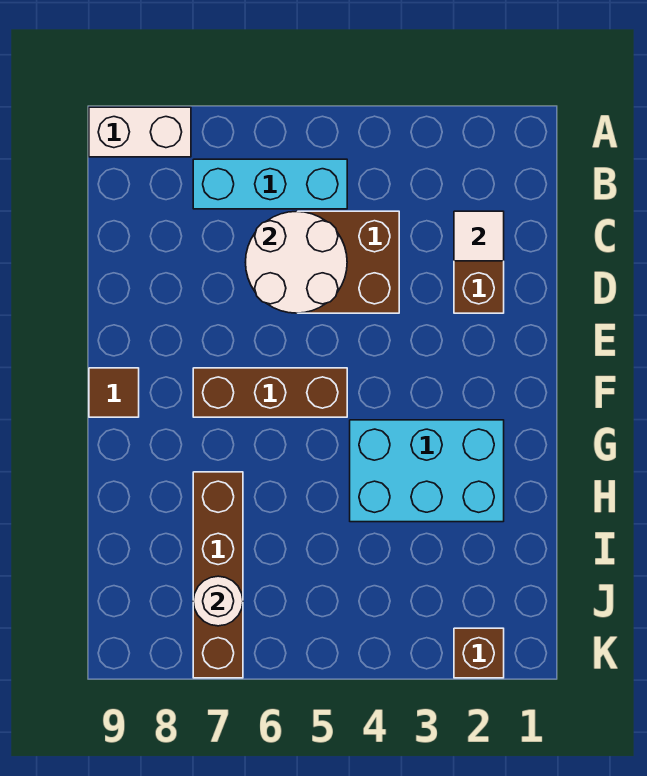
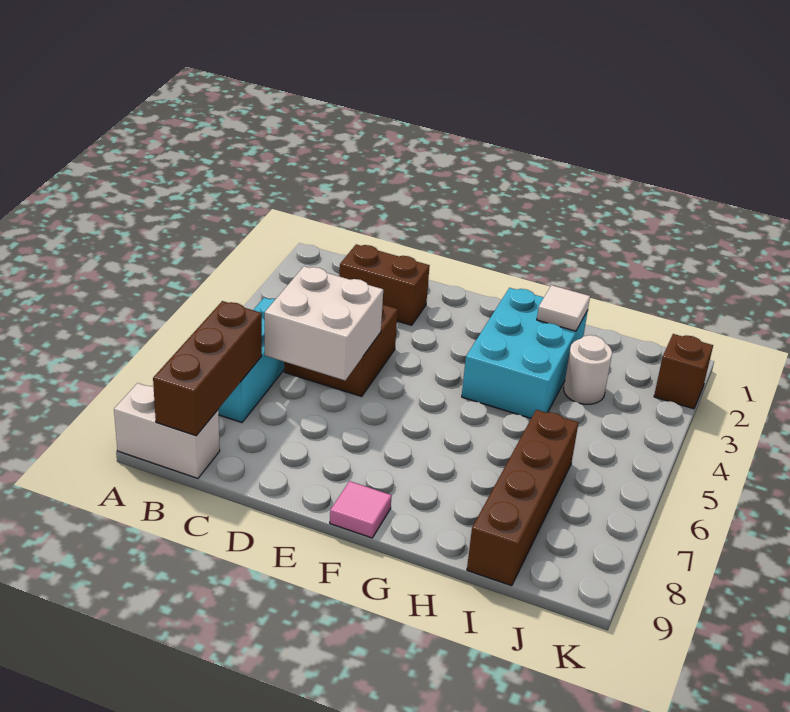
white 1x2 brick [89,107,191,157] -> white 1x2 brick turned to [114,383,220,478]
white 1x1 tile [454,211,504,261] -> white 1x1 tile moved to [537,285,590,331]
white 2x2 round brick [245,211,347,313] -> white 2x2 brick [265,266,383,380]
brown 1x3 brick [193,368,347,417] -> brown 1x3 brick moved to [153,301,262,436]
brown 1x1 tile [89,368,139,417] -> pink 1x1 tile [330,481,392,538]
brown 1x4 brick [193,472,243,678] -> brown 1x4 brick turned to [467,410,578,586]
white 1x1 round brick [193,576,243,626] -> white 1x1 round brick moved to [564,335,612,404]

